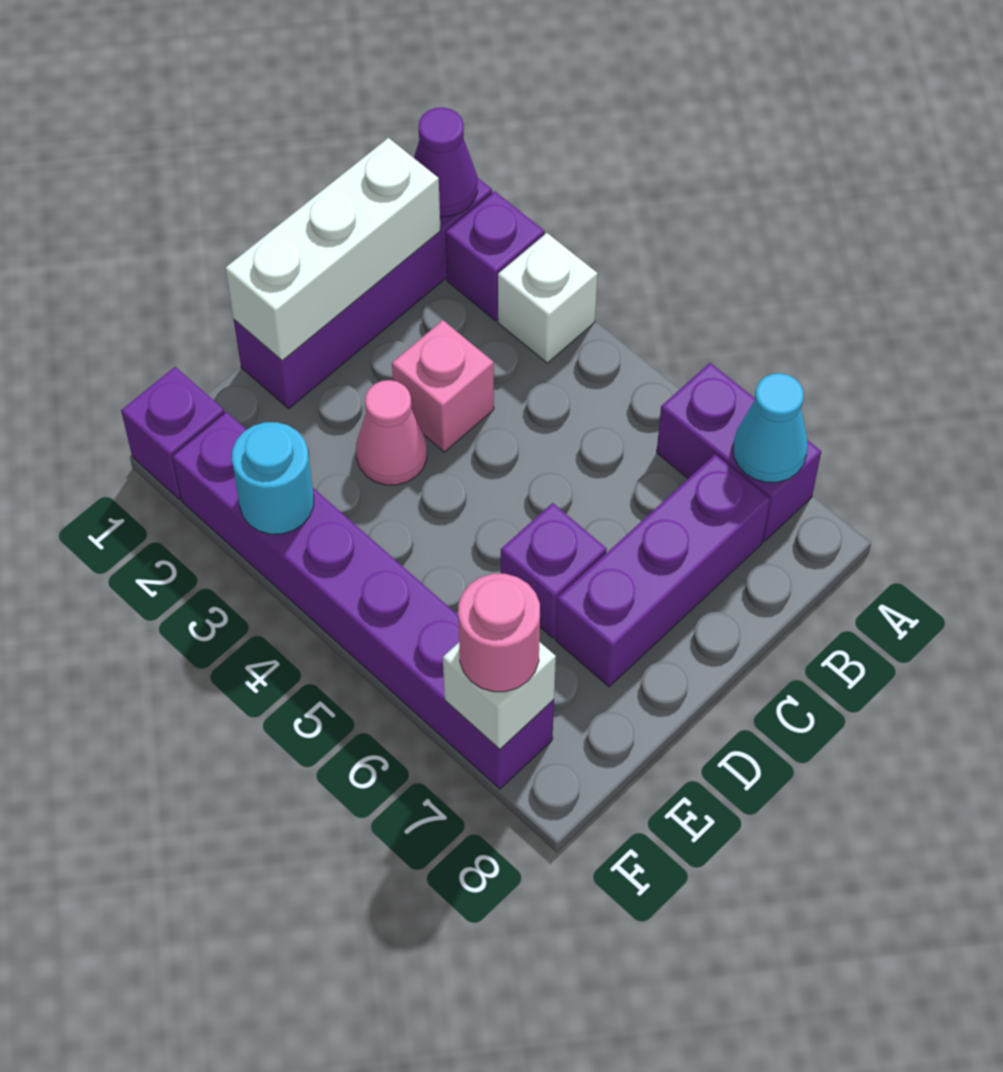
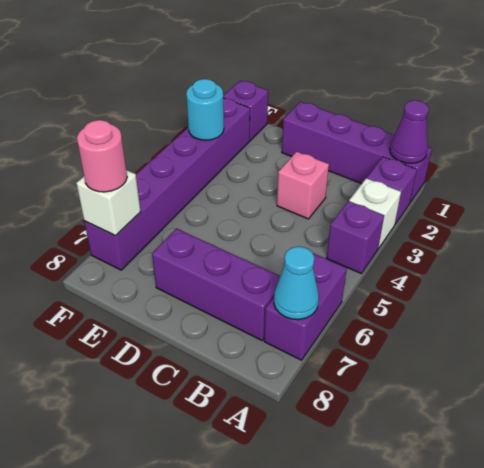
white 1x3 brick [225,138,441,360] -> none
pink 1x1 cone [356,380,427,485] -> none
purple 1x1 brick [501,503,607,638] -> purple 1x1 brick moved to [327,201,384,273]

